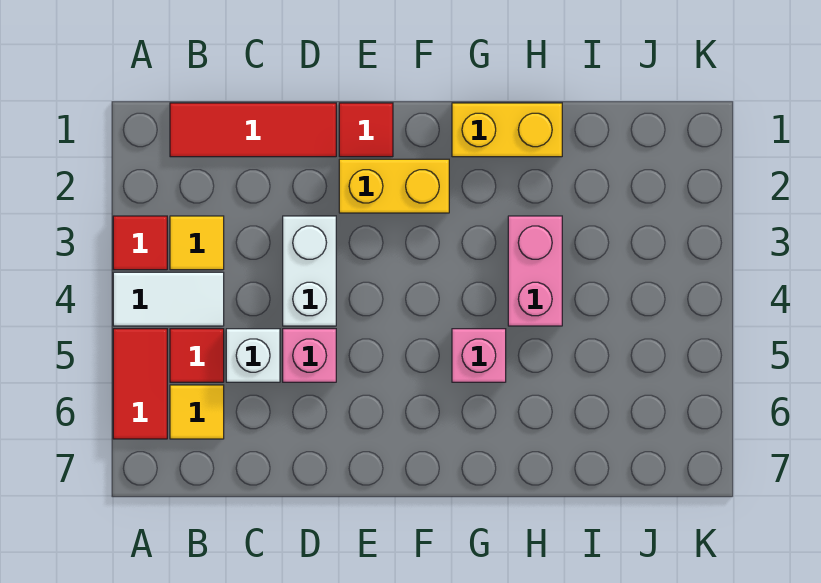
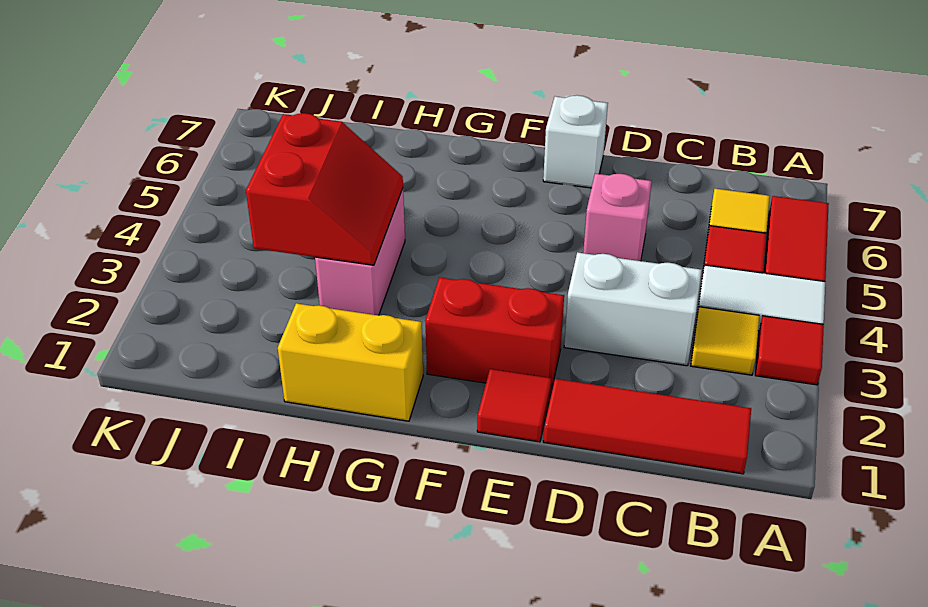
white 1x1 brick [226,329,280,382] -> white 1x1 brick moved to [543,95,608,188]
white 1x2 brick [283,216,336,326] -> white 1x2 brick turned to [564,252,702,366]
yellow 1x2 brick [339,159,449,213] -> red 1x2 brick [425,277,564,391]
pink 1x1 brick [452,329,506,382] -> none
none -> red 2x2 slope [246,113,403,265]

